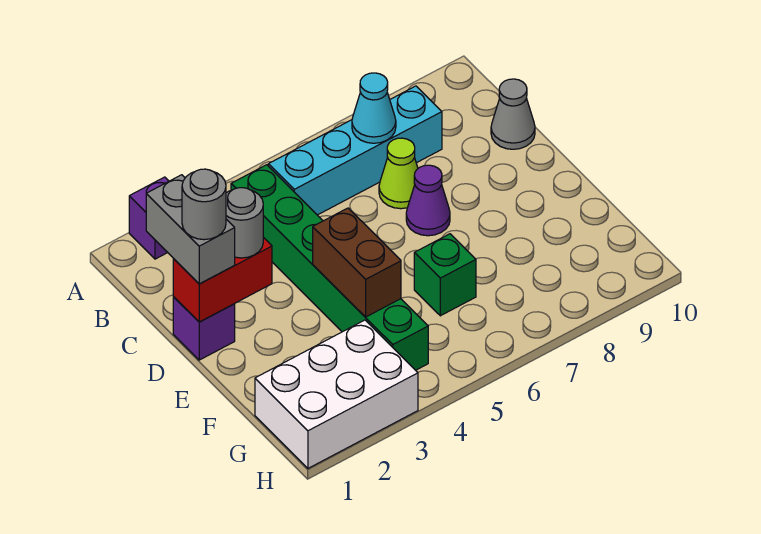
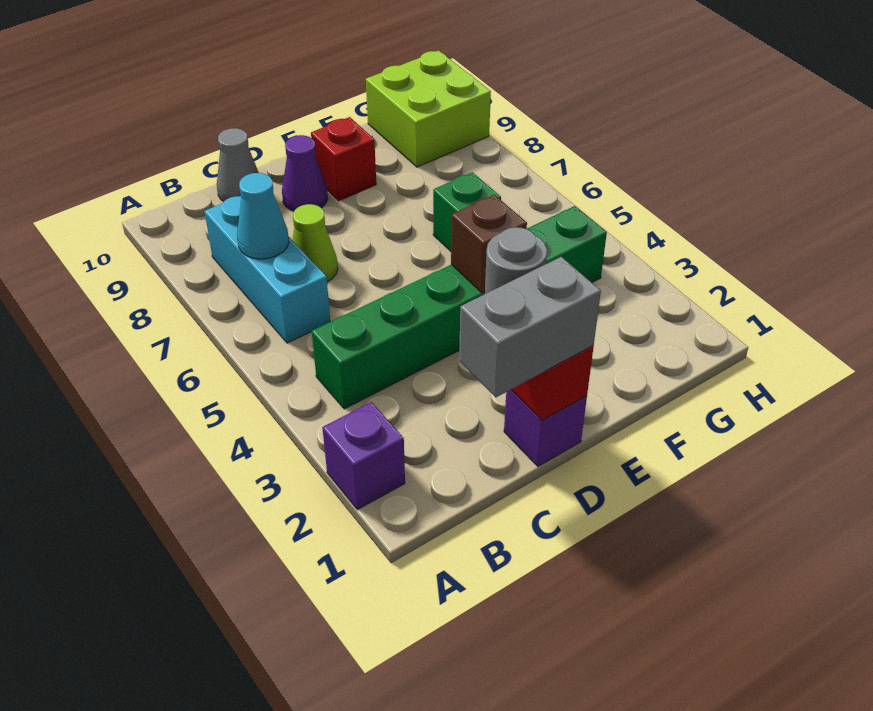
cyan 1x4 brick [268,86,442,215] -> cyan 1x3 brick [204,196,330,343]
grey 1x1 round brick [182,169,226,240] -> none
purple 1x1 cone [406,165,450,236] -> purple 1x1 cone moved to [282,135,328,211]
brown 1x2 brick [313,208,401,317] -> brown 1x1 brick [451,195,527,293]
none -> red 1x1 brick [311,117,376,201]
white 2x3 brick [255,320,418,468] -> none
none -> lime 2x2 brick [366,51,491,167]

